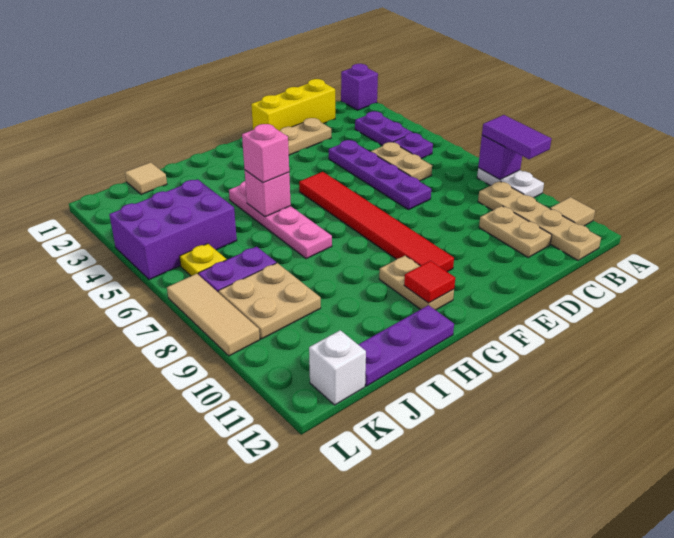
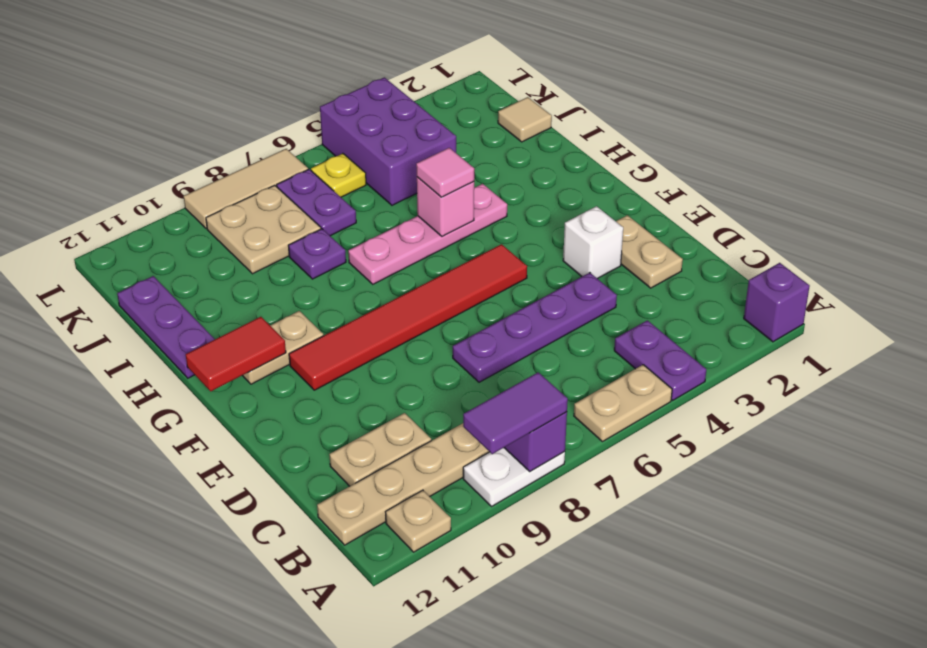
tan 1x1 tile [550,197,595,226] -> tan 1x1 plate [386,490,451,552]
purple 1x2 plate [355,111,412,146] -> purple 1x2 plate turned to [614,320,706,400]
purple 1x1 plate [394,133,433,159] -> purple 1x1 plate moved to [288,229,346,279]
yellow 1x3 brick [251,79,335,131] -> none
tan 1x2 plate [371,142,432,181] -> tan 1x2 plate moved to [574,365,672,442]
red 1x1 tile [404,261,455,303] -> red 1x2 tile [186,317,286,391]
pink 1x1 brick [242,124,289,183] -> pink 1x1 tile [416,148,474,197]
white 1x1 brick [309,330,366,405] -> white 1x1 brick moved to [563,206,623,279]

